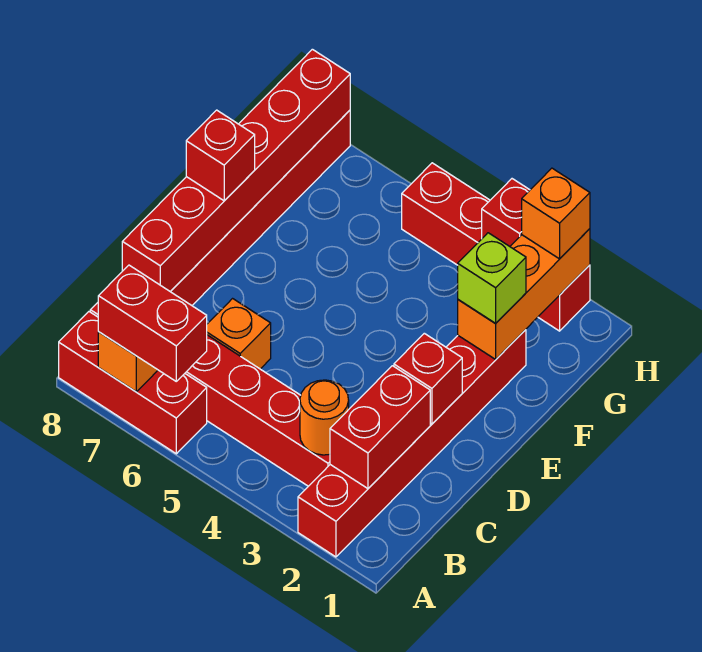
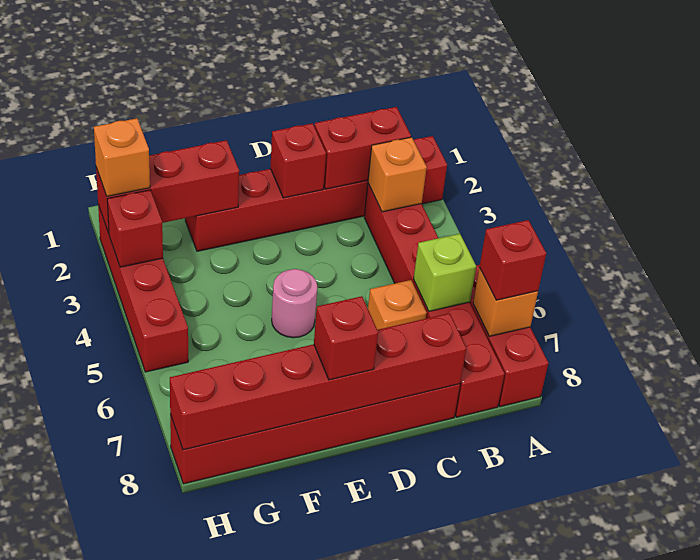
red 1x2 brick [98,265,207,381] -> red 1x1 brick [479,220,546,300]
orange 1x1 round brick [300,380,349,455] -> orange 1x1 brick [368,137,427,212]
none -> pink 1x1 round brick [272,269,317,338]
orange 1x3 brick [458,229,590,359] -> red 1x3 brick [96,140,239,233]
lime 1x1 brick [458,233,526,323] -> lime 1x1 brick moved to [414,234,476,311]

